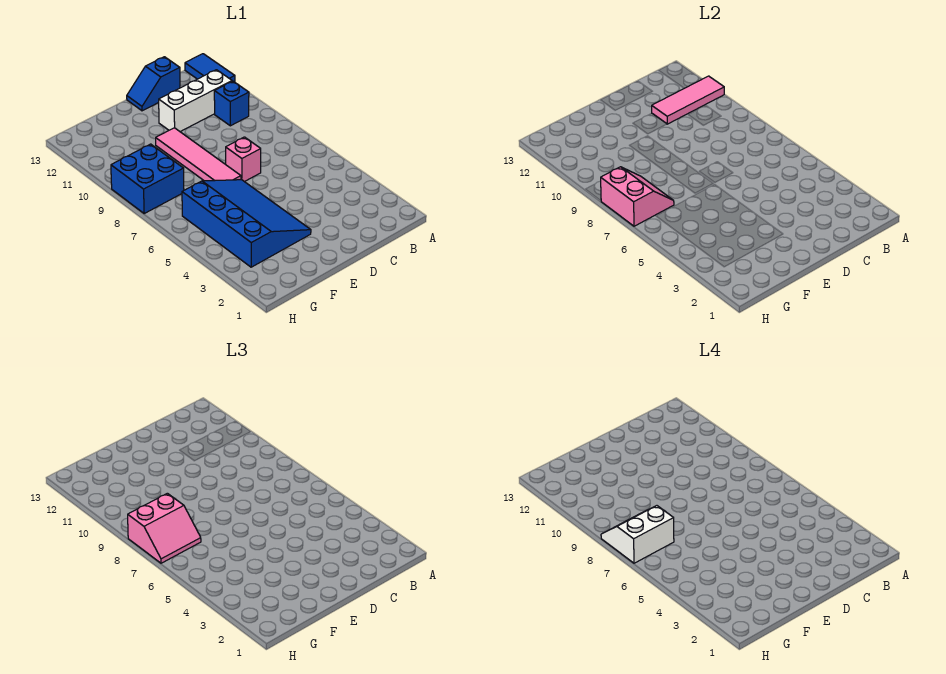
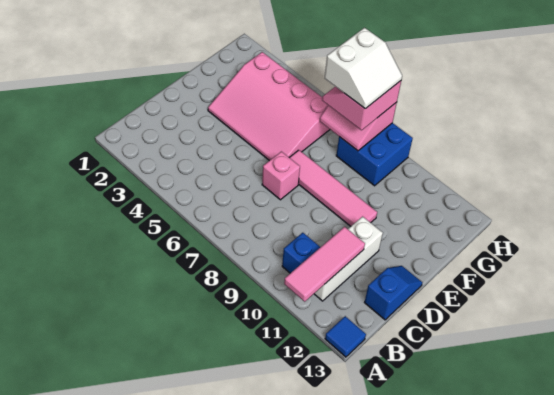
blue 1x2 tile [185,54,235,82] -> blue 1x1 tile [325,316,366,357]
blue 3x4 slope [182,180,311,267] -> pink 3x4 slope [208,52,330,161]

